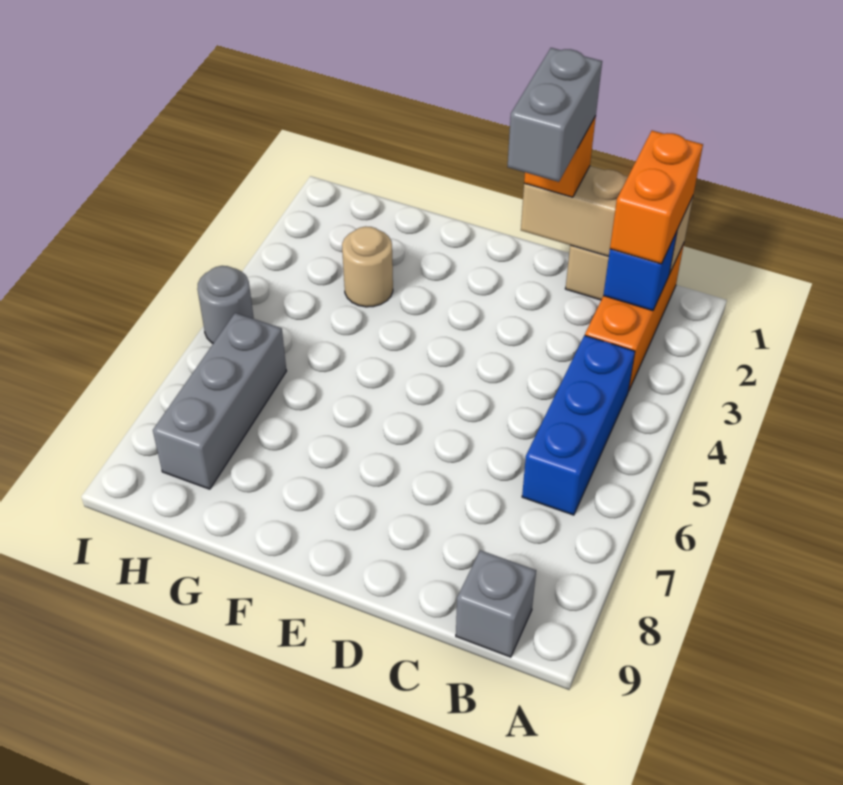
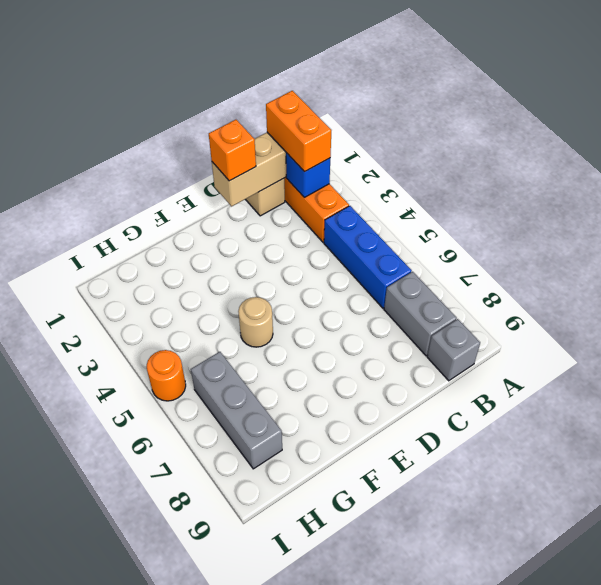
grey 1x2 brick [508,48,602,182] -> grey 1x2 brick moved to [384,272,457,356]
tan 1x1 round brick [342,226,393,307] -> tan 1x1 round brick moved to [238,297,273,347]
grey 1x1 round brick [197,266,254,343] -> orange 1x1 round brick [147,350,186,401]

